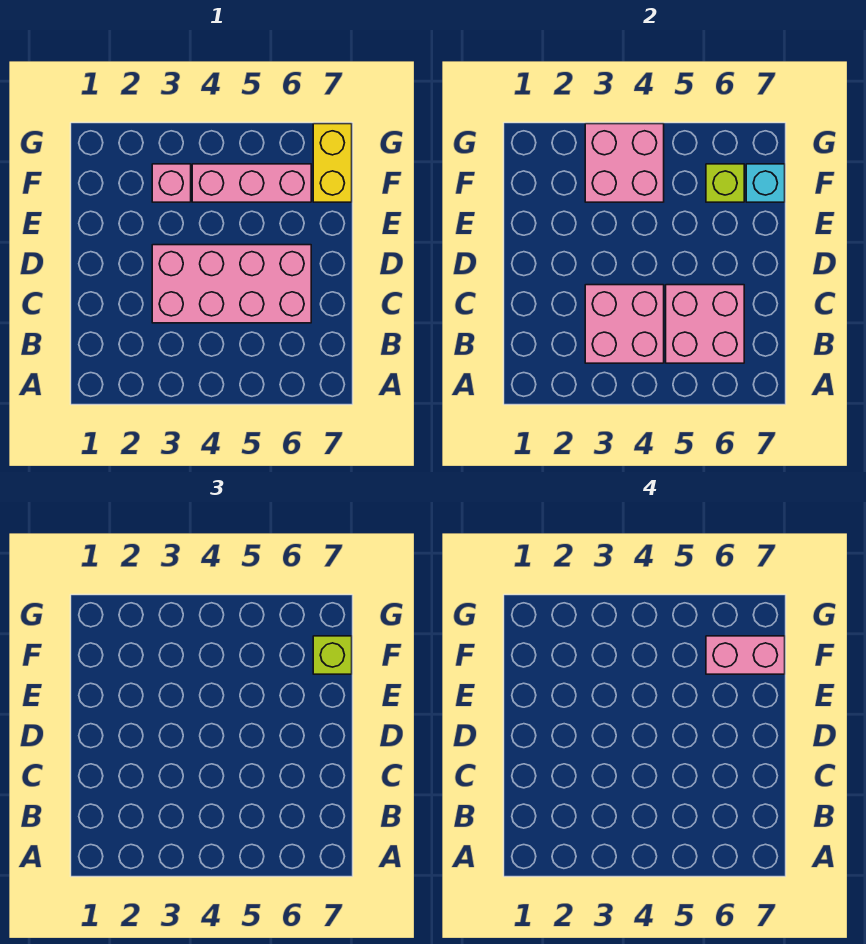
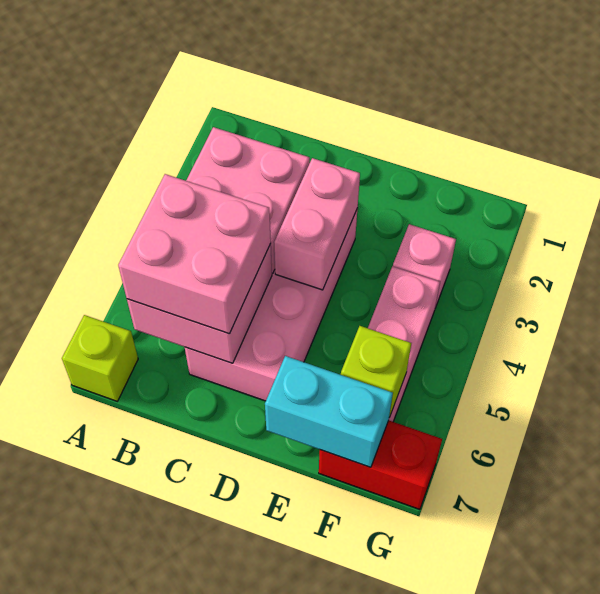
pink 2x2 brick [585,124,664,202] -> pink 2x2 brick moved to [118,174,271,334]
pink 1x2 brick [706,636,785,674] -> pink 1x2 brick moved to [274,158,360,290]
yellow 1x2 brick [313,124,352,202] -> red 1x2 brick [319,420,442,509]
cyan 1x1 brick [746,164,785,202] -> cyan 1x2 brick [265,356,393,467]
lime 1x1 brick [313,636,352,674] -> lime 1x1 brick moved to [62,315,138,401]

